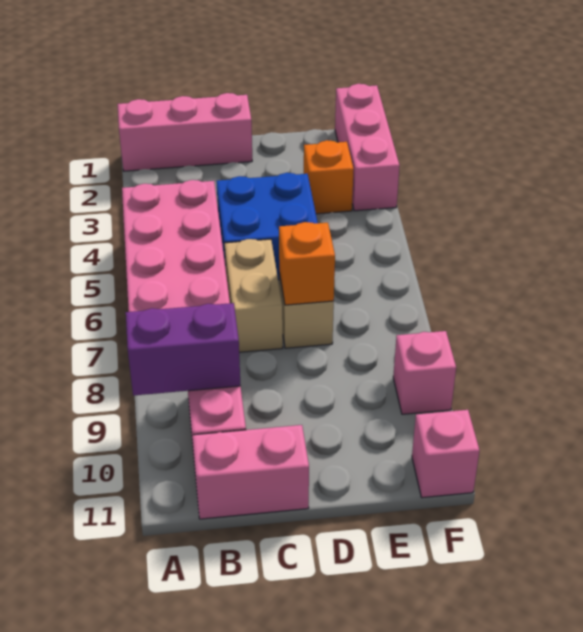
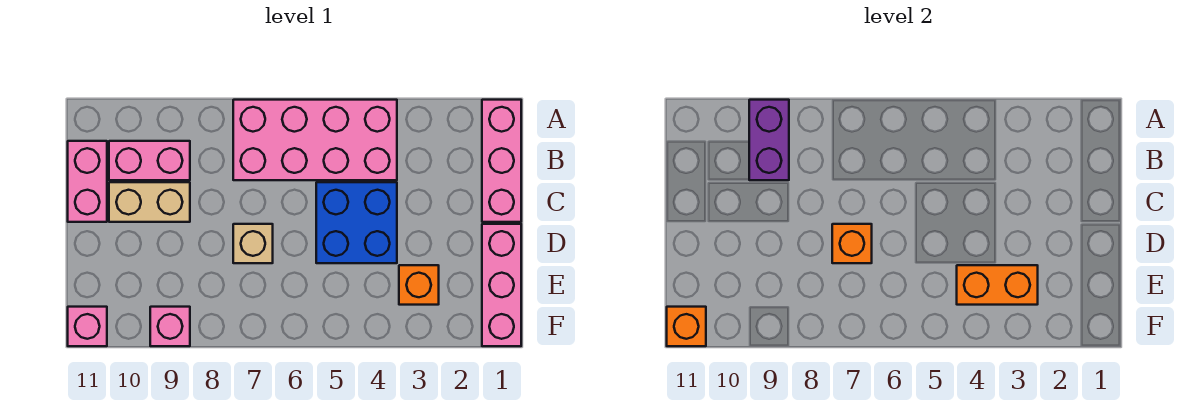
tan 1x2 brick [225,239,283,352] -> tan 1x2 brick moved to [109,182,190,222]
none -> orange 1x2 brick [957,265,1038,305]
pink 1x3 brick [335,84,400,211] -> pink 1x3 brick turned to [482,224,521,346]
none -> orange 1x1 brick [667,307,706,346]

